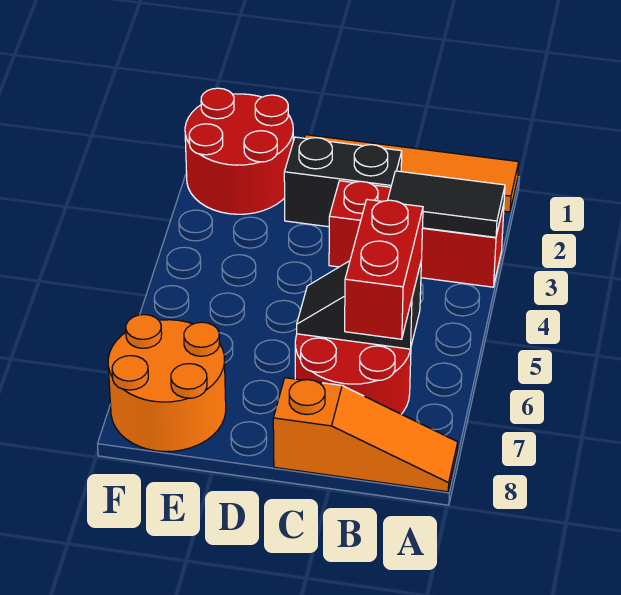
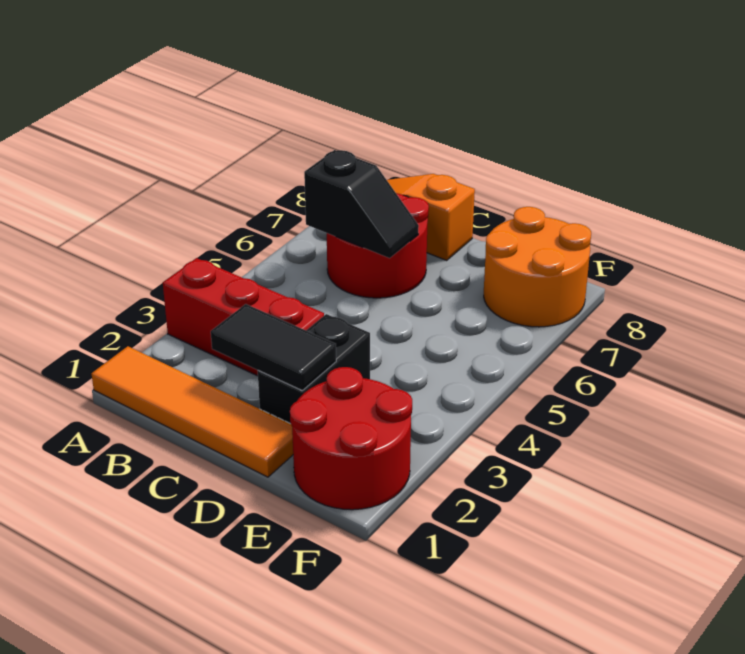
black 1x2 tile [388,171,505,237] -> black 1x2 tile moved to [211,304,336,390]
red 1x2 brick [345,200,423,339] -> none
black 1x2 brick [284,137,402,227] -> black 1x2 brick turned to [258,314,370,424]

